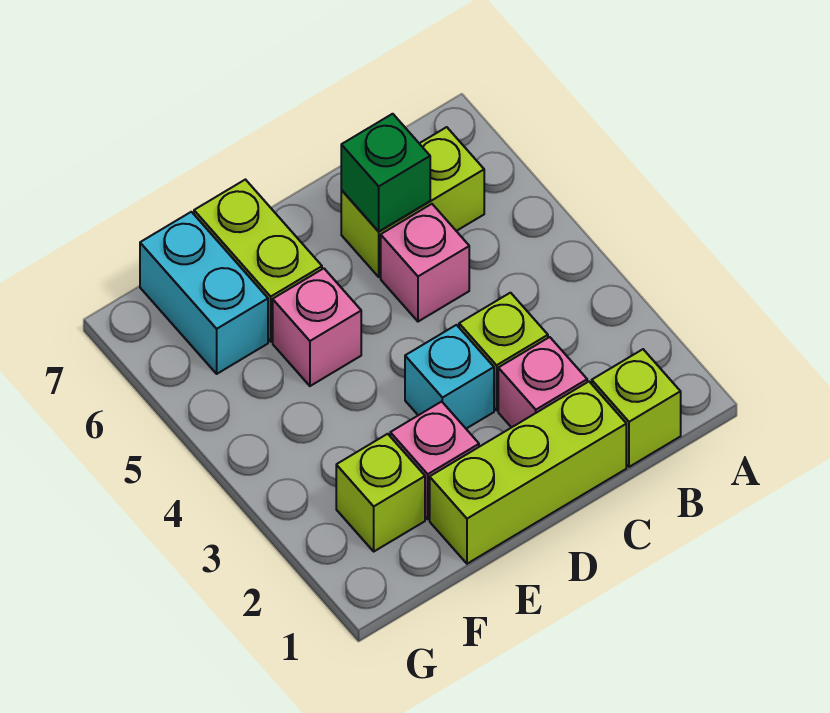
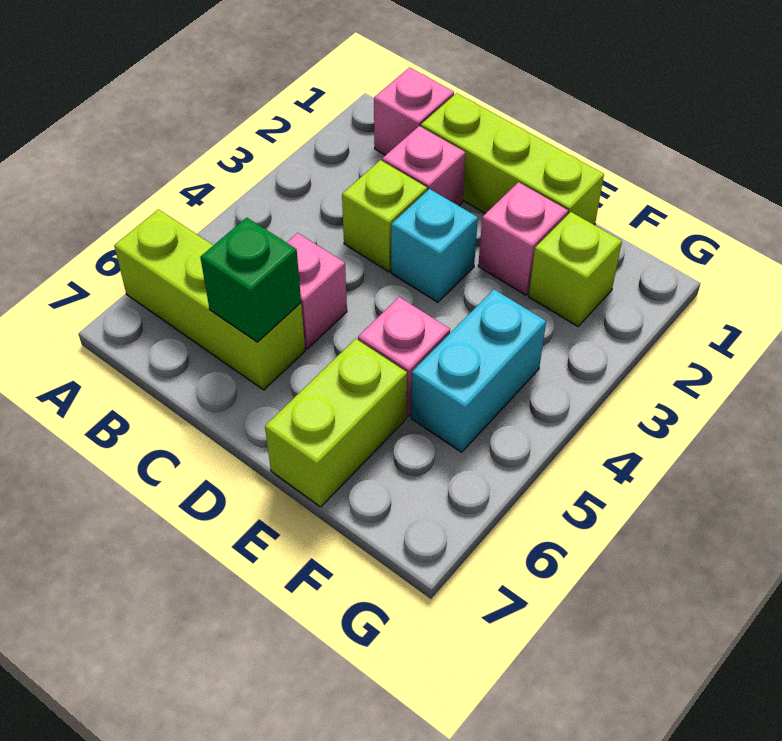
lime 1x1 brick [592,349,681,467] -> pink 1x1 brick [374,67,454,155]
lime 1x2 brick [341,127,484,277] -> lime 1x3 brick [114,210,305,390]
cyan 1x2 brick [140,212,268,374] -> cyan 1x2 brick moved to [411,289,546,452]

